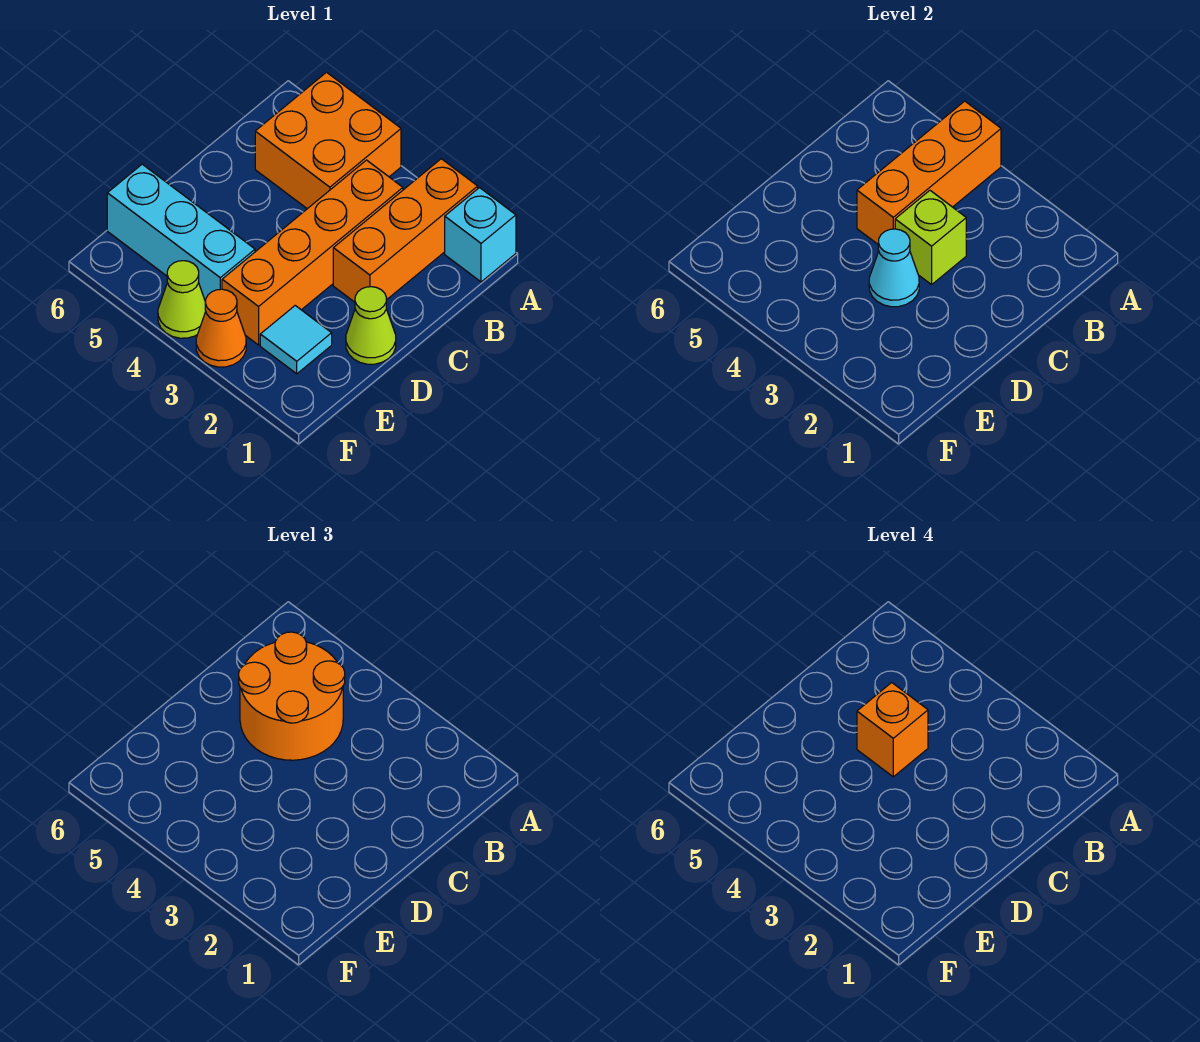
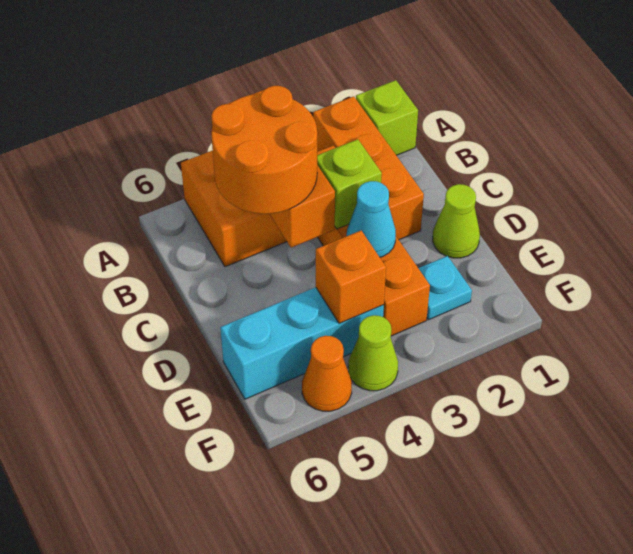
cyan 1x1 brick [445,188,516,282] -> lime 1x1 brick [356,80,418,155]
orange 1x1 brick [857,683,928,777] -> orange 1x1 brick moved to [316,231,386,324]
cyan 1x1 tile [260,306,332,374] -> cyan 1x1 plate [418,256,472,319]
orange 1x1 cone [196,289,246,367] -> orange 1x1 cone moved to [302,336,352,411]

